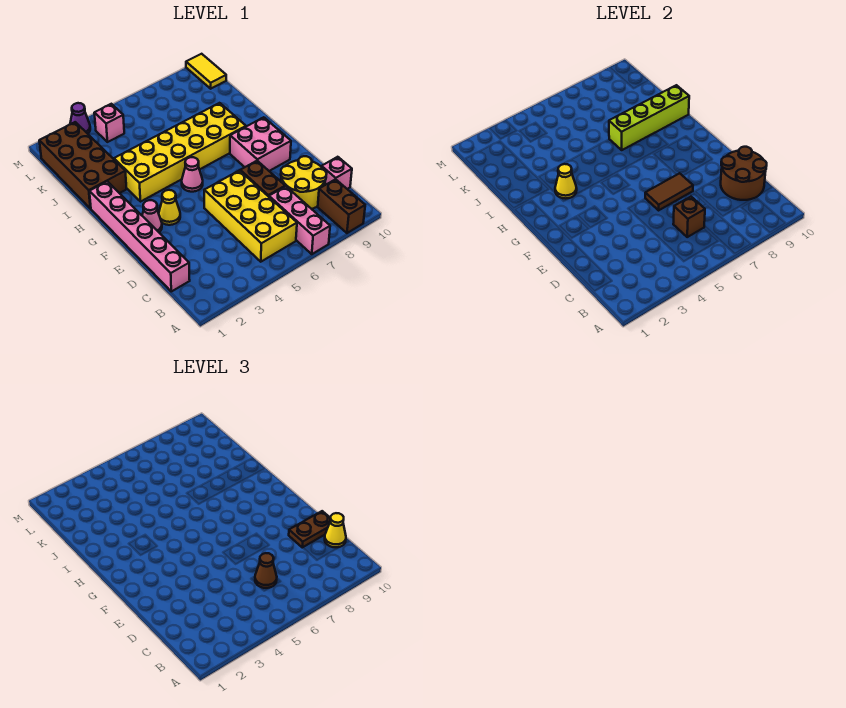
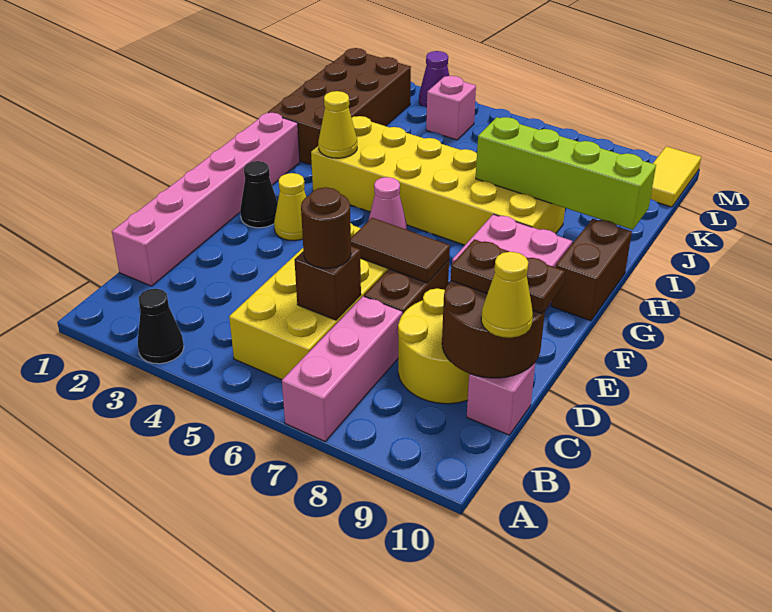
none -> black 1x1 cone [137,289,184,364]
brown 1x2 brick [318,179,365,233] -> brown 1x2 brick moved to [551,219,632,321]
brown 1x1 cone [255,553,277,588] -> brown 1x1 round brick [301,187,351,268]
pink 1x1 cone [142,200,162,232] -> black 1x1 cone [240,161,278,228]

